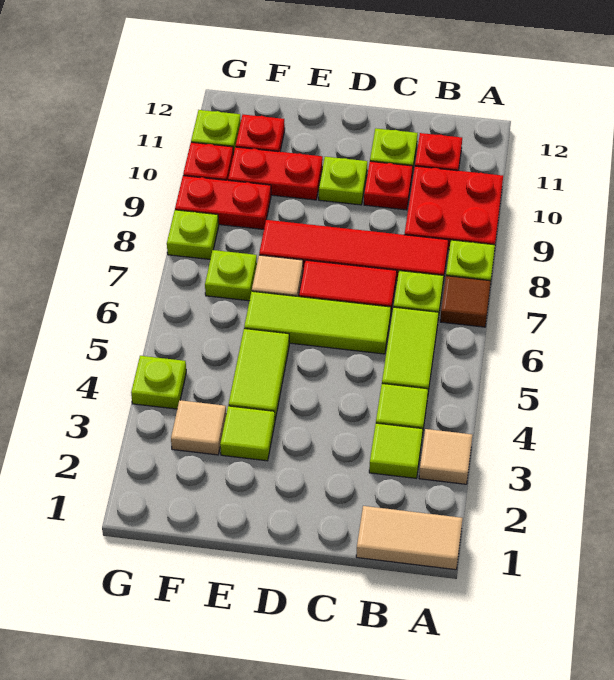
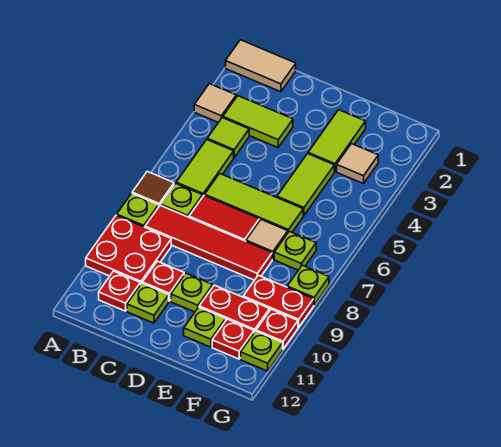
lime 1x1 tile [369,423,423,478] -> lime 1x2 tile [223,96,293,147]
lime 1x1 tile [220,406,275,461] -> lime 1x2 tile [308,110,366,172]
lime 1x1 plate [131,356,186,409] -> lime 1x1 plate moved to [184,307,226,347]

